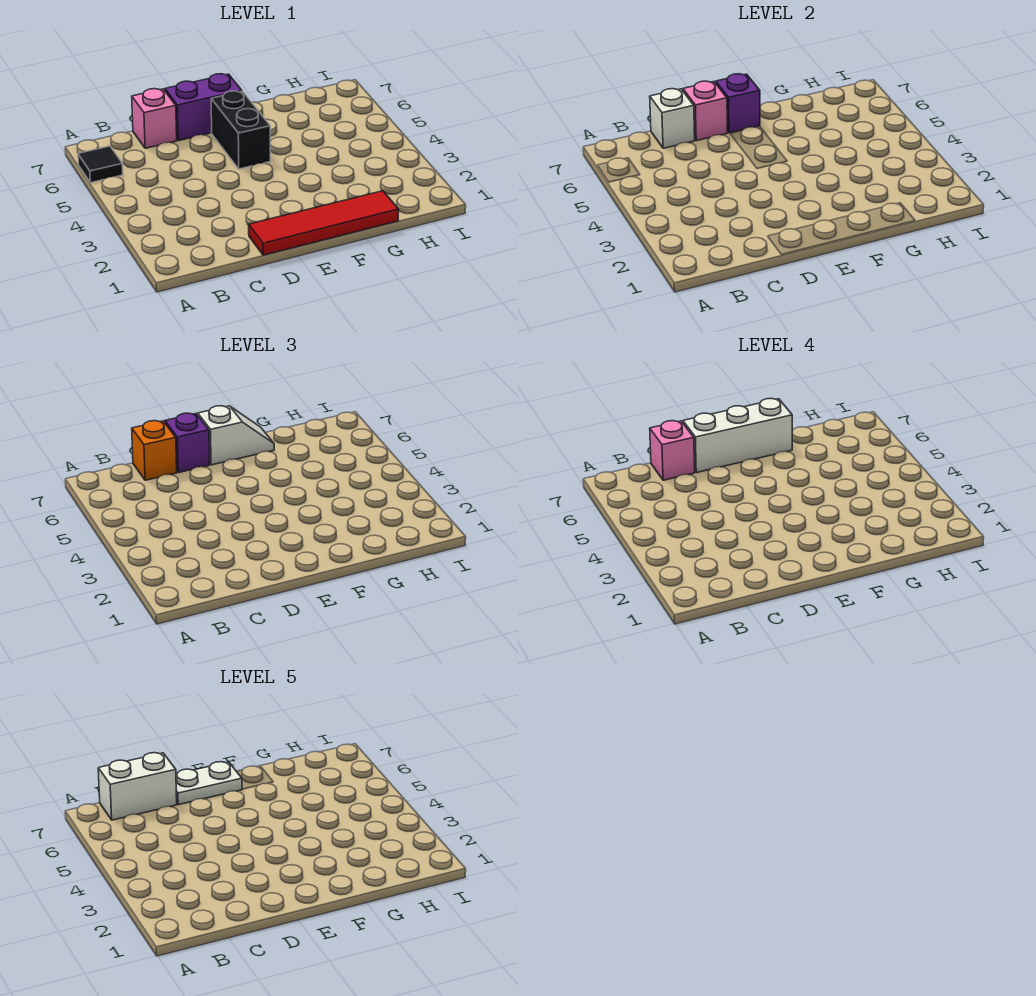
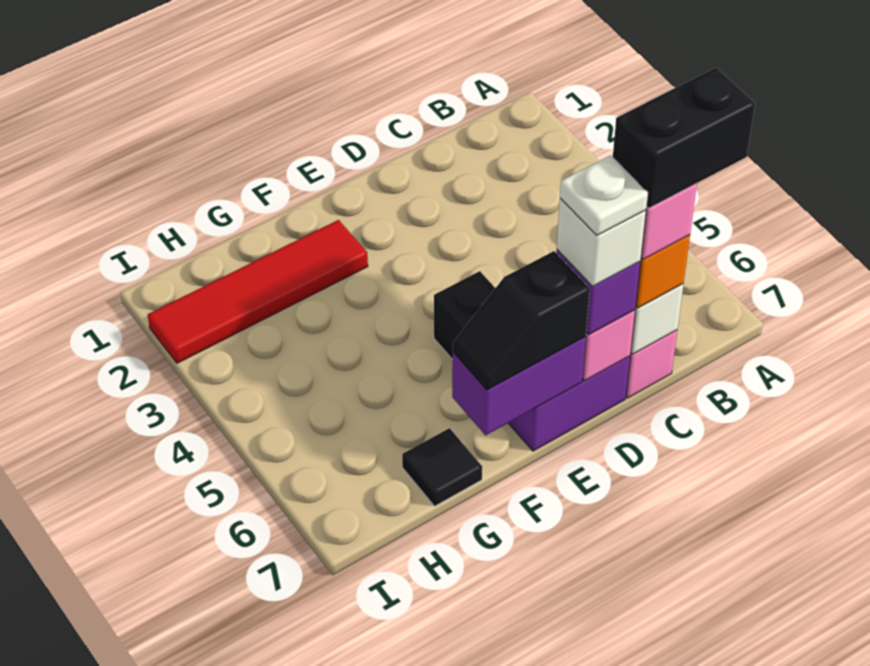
black 1x1 tile [78,146,123,183] -> black 1x1 tile moved to [402,428,482,506]
white 1x2 brick [98,753,177,820] -> black 1x2 brick [613,68,755,208]
red 1x4 tile [249,191,399,255] -> red 1x4 tile moved to [148,220,368,363]
white 1x3 brick [683,398,793,473] -> white 1x1 brick [557,198,646,286]
white 1x2 plate [176,762,242,805] -> white 1x1 plate [560,156,648,235]
purple 1x1 brick [716,74,760,133] -> purple 1x2 brick [452,337,586,435]
white 1x2 slope [198,406,274,465] -> black 1x2 slope [453,251,590,390]

